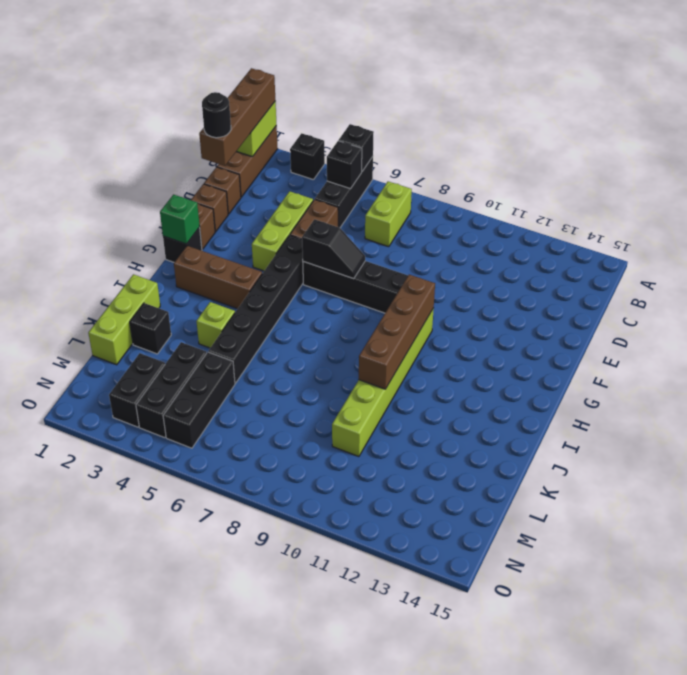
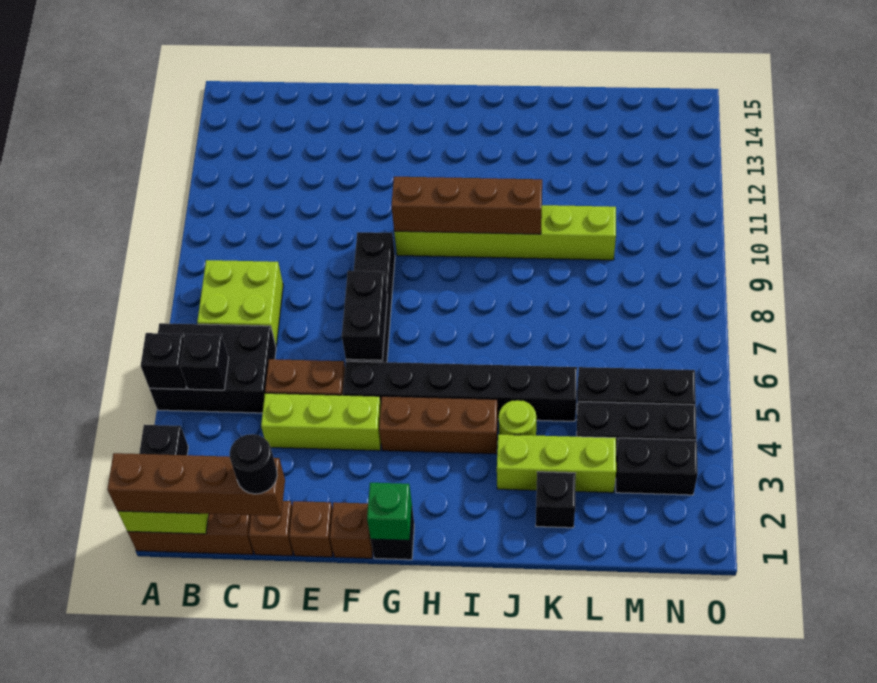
black 1x3 brick [315,157,373,228] -> black 2x3 brick [150,323,276,413]
lime 1x2 brick [365,181,412,247] -> lime 2x2 brick [197,260,283,346]
black 1x2 slope [302,219,365,279] -> black 1x2 brick [342,271,387,360]
brown 1x3 brick [174,246,262,309] -> brown 1x3 brick turned to [379,396,498,454]
lime 1x3 brick [88,274,160,365] -> lime 1x3 brick moved to [497,435,616,493]
lime 1x1 brick [196,302,235,348] -> lime 1x1 round brick [499,400,536,436]

